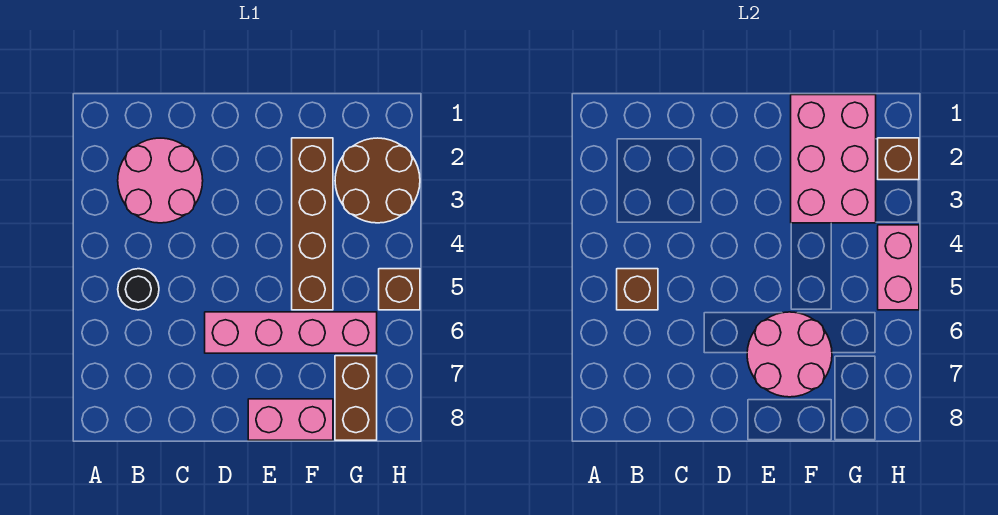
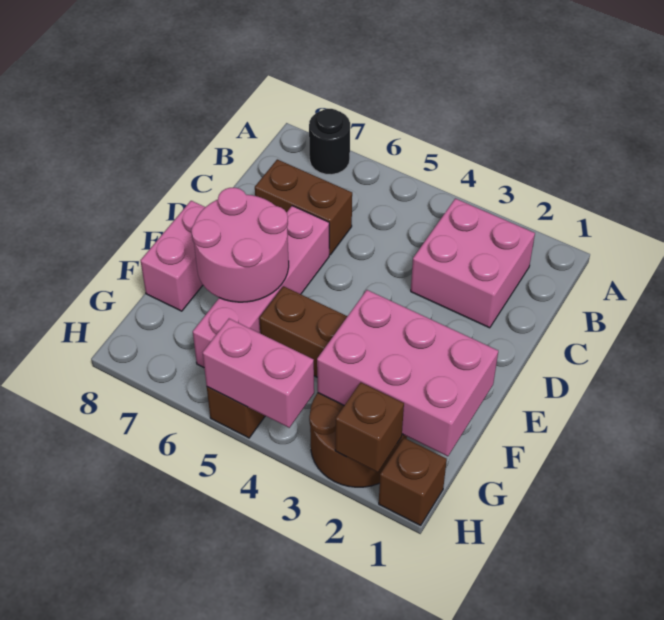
pink 2x2 round brick [118,138,203,223] -> pink 2x2 brick [411,198,535,328]
black 1x1 round brick [118,269,159,310] -> black 1x1 round brick moved to [309,109,350,175]
brown 1x1 brick [617,269,658,310] -> brown 1x1 brick moved to [379,438,447,525]
brown 1x2 brick [335,356,377,440] -> brown 1x2 brick moved to [255,159,352,255]

